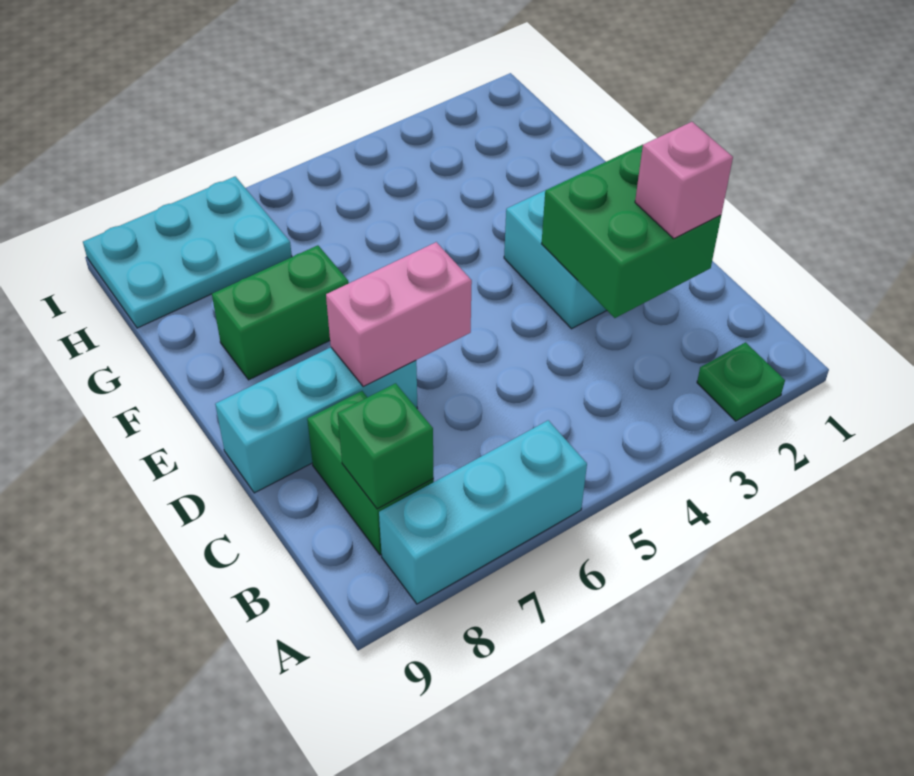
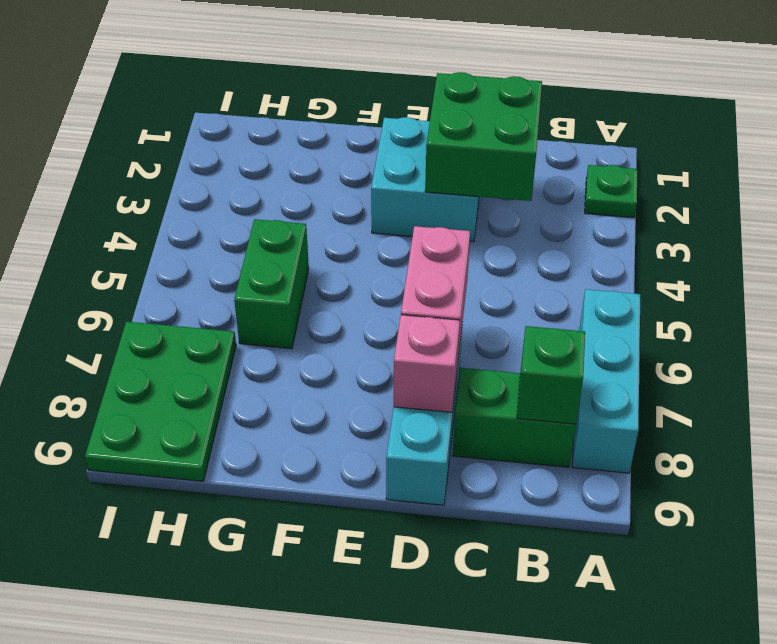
pink 1x1 brick [635,122,733,238] -> pink 1x1 brick moved to [394,315,460,412]
green 1x2 brick [212,245,349,380] -> green 1x2 brick moved to [234,219,309,349]
cyan 2x3 plate [83,176,292,328] -> green 2x3 plate [85,322,236,481]

